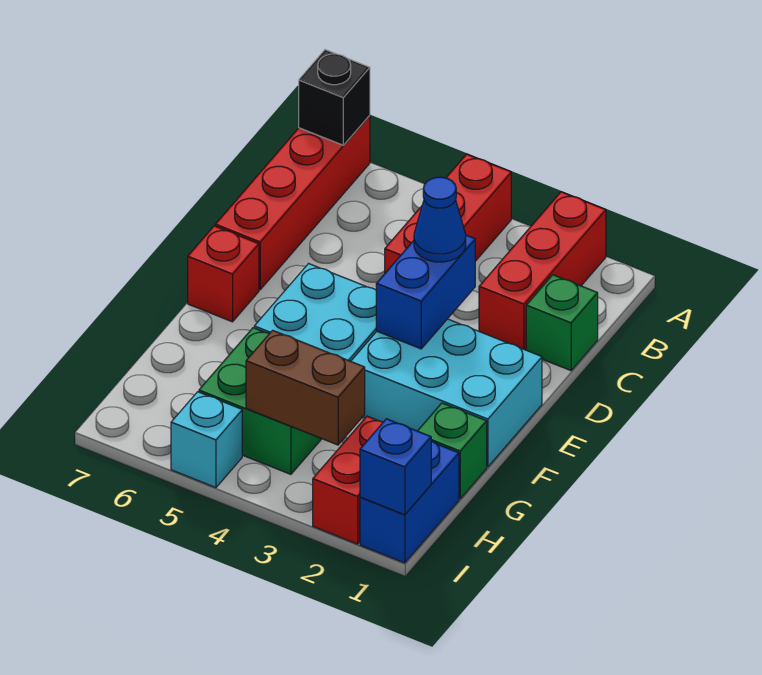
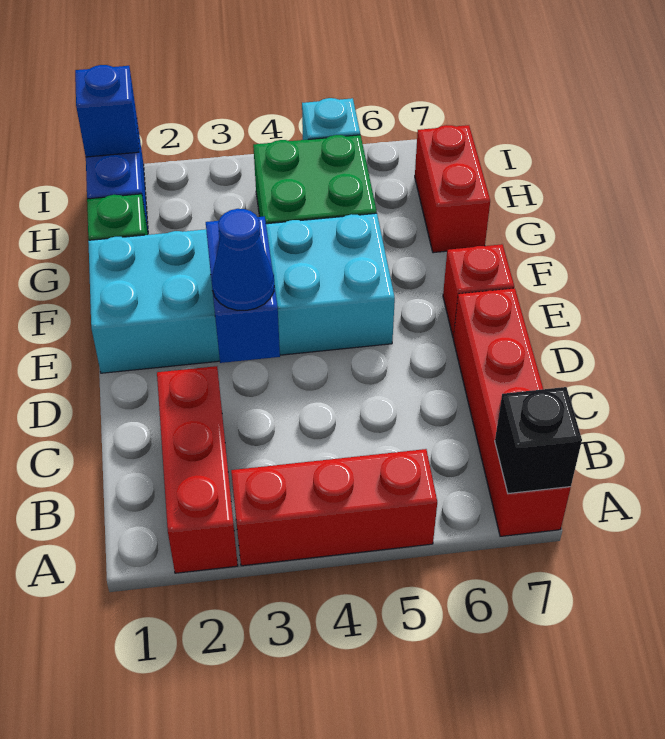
red 1x3 brick [385,154,511,273] -> red 1x3 brick turned to [231,449,437,566]
green 1x1 brick [526,275,598,371] -> none
red 1x2 brick [313,416,383,544] -> red 1x2 brick moved to [415,125,490,253]
brown 1x2 brick [246,330,365,445] -> none

